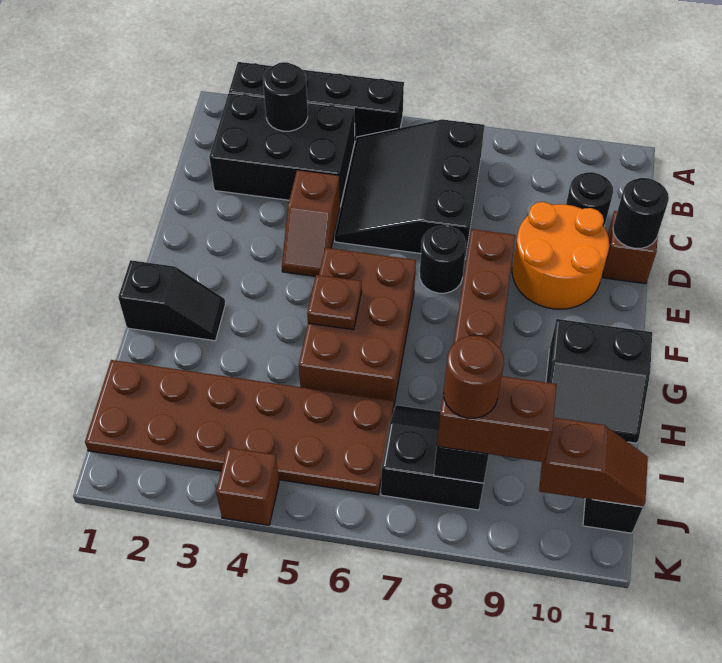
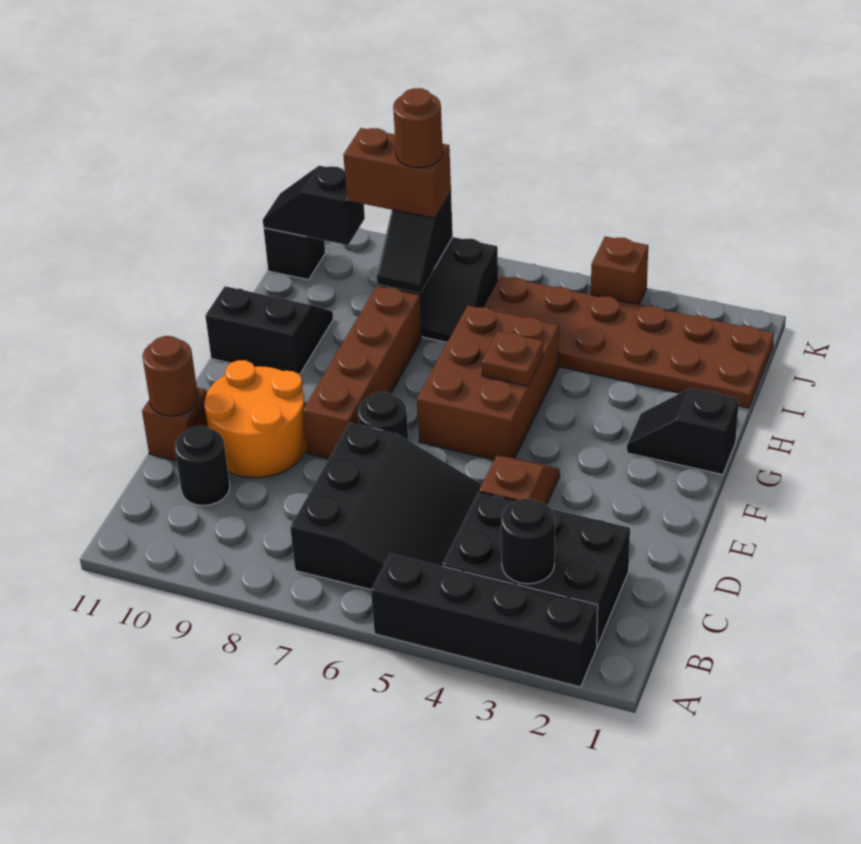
black 1x1 round brick [613,178,669,248] -> brown 1x1 round brick [143,336,198,416]
brown 1x2 slope [539,418,648,507] -> black 1x2 slope [263,166,365,245]

